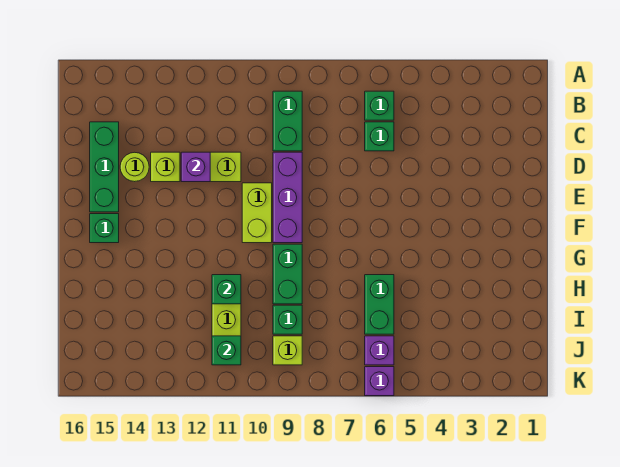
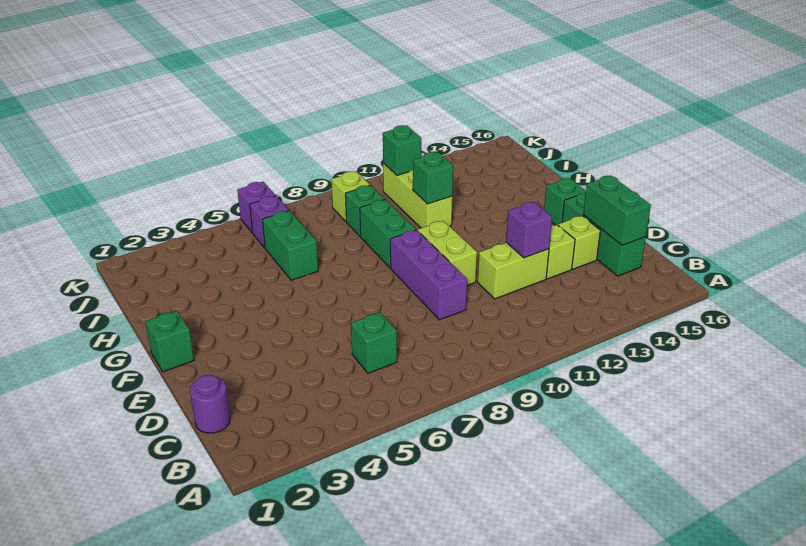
green 1x1 brick [365,91,394,120] -> green 1x1 brick moved to [145,311,194,372]
green 1x2 brick [273,91,302,151] -> green 1x2 brick moved to [583,175,651,245]
none -> purple 1x1 round brick [190,375,230,433]
lime 1x1 round brick [120,152,149,182] -> lime 1x1 brick [558,216,600,269]

